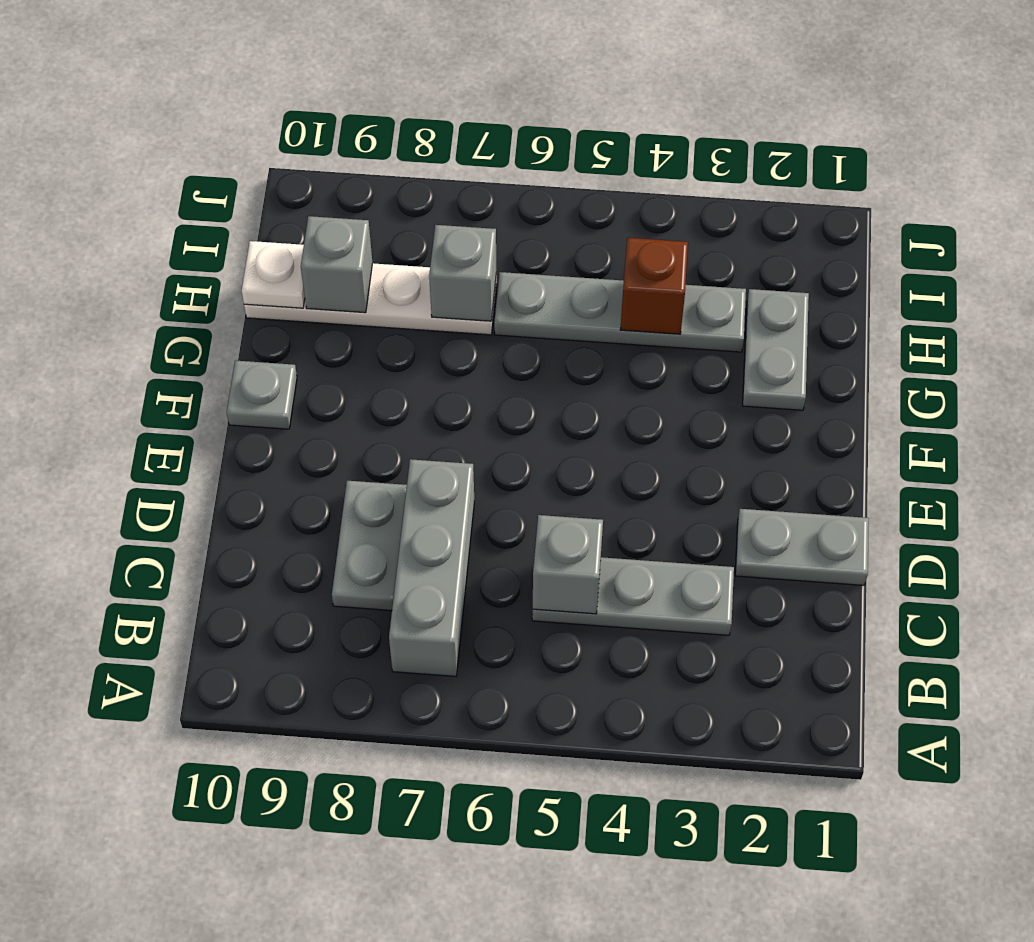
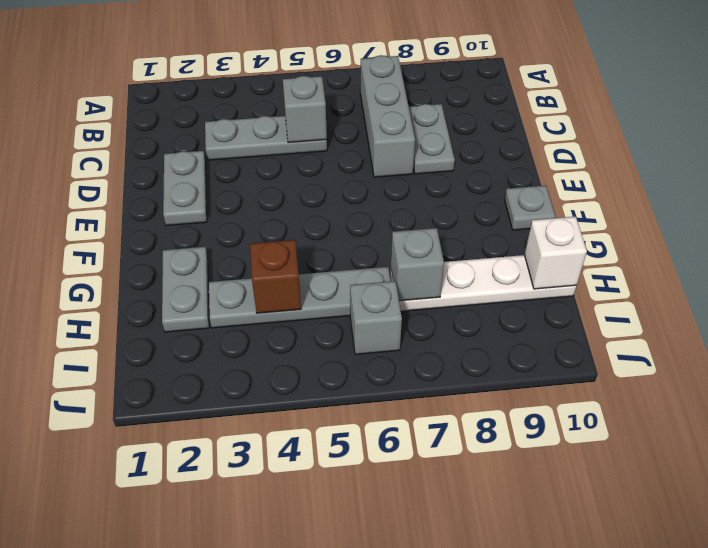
grey 1x2 plate [735,509,869,585] -> grey 1x2 plate turned to [163,151,207,226]
grey 1x1 brick [301,216,372,313] -> grey 1x1 brick moved to [350,281,402,354]
white 1x1 plate [242,241,305,308] -> white 1x1 brick [524,217,587,289]

